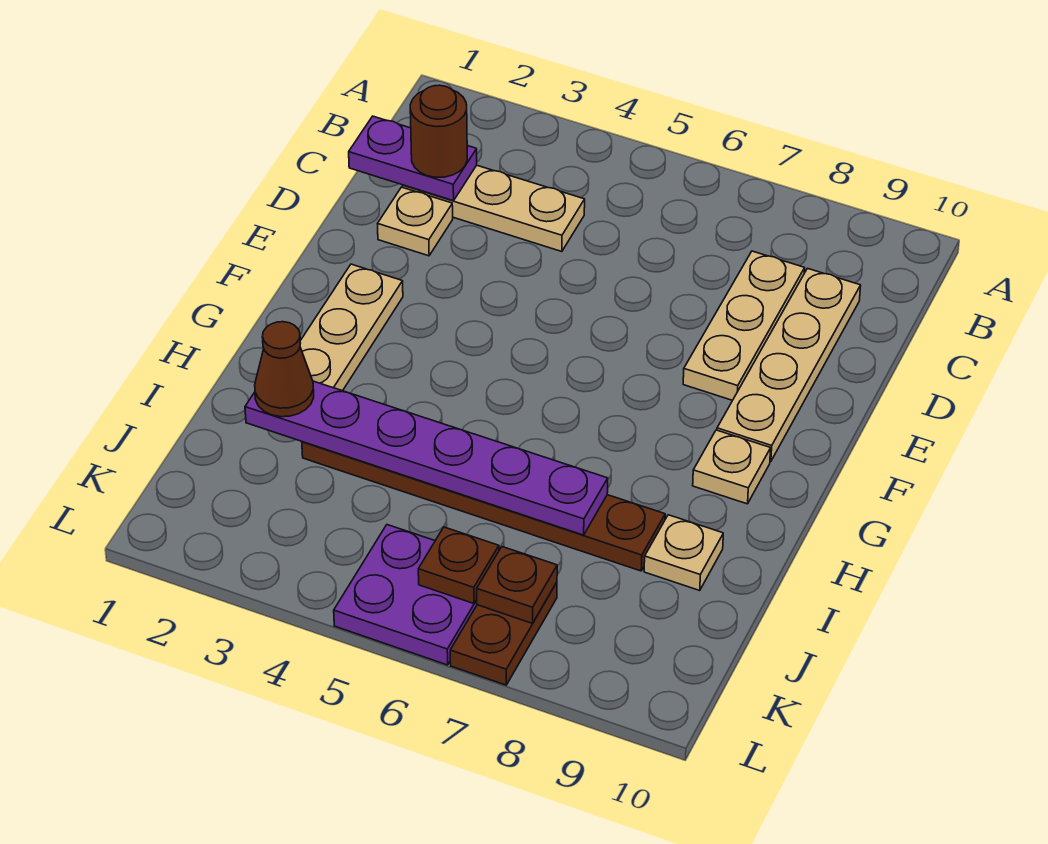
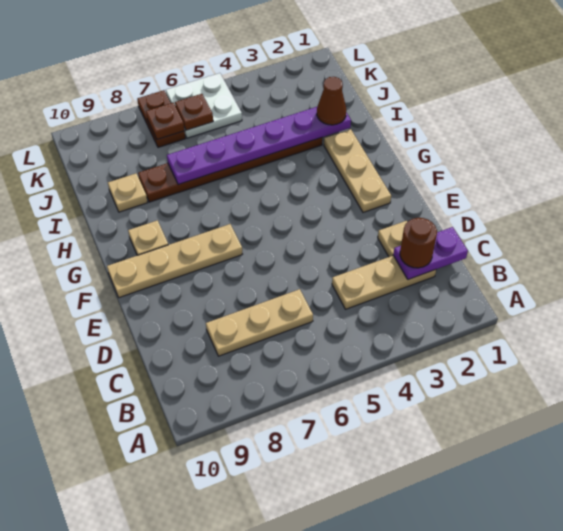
tan 1x3 plate [683,251,805,400] -> tan 1x3 plate turned to [206,289,313,356]
tan 1x4 plate [717,268,861,462] -> tan 1x4 plate turned to [107,224,242,298]
purple 2x2 plate [334,525,477,665] -> white 2x2 plate [166,73,242,138]

